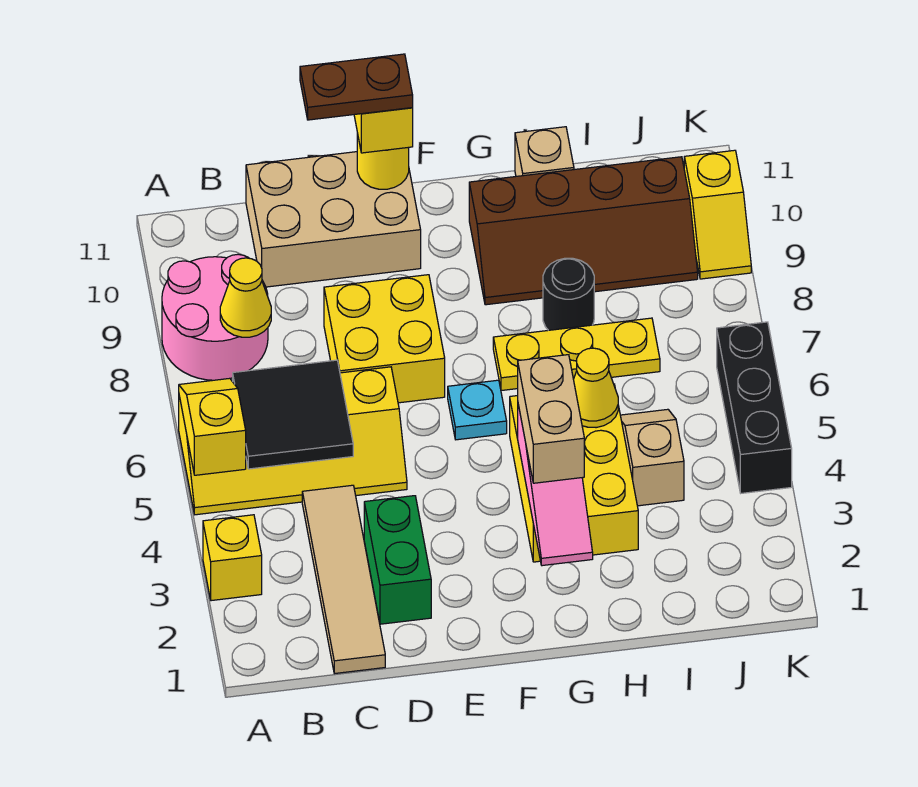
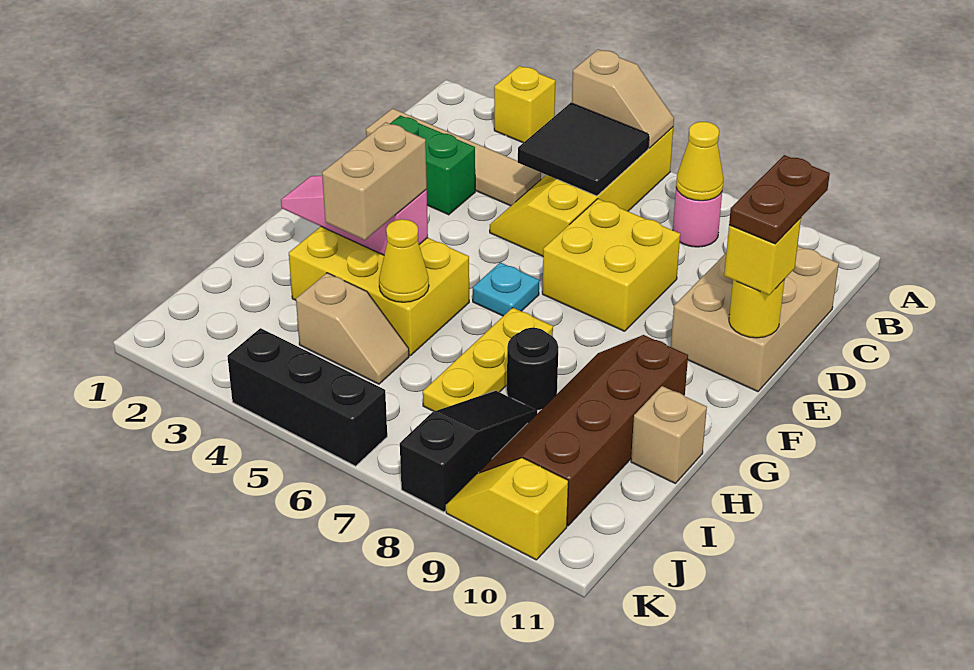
yellow 1x2 slope [179,378,246,475] -> tan 1x2 slope [572,49,674,148]
pink 2x2 round brick [162,254,268,380] -> pink 1x1 round brick [673,188,722,247]
tan 1x2 brick [518,355,584,483] -> tan 1x2 brick turned to [322,122,427,240]
none -> black 1x3 slope [400,391,537,512]

